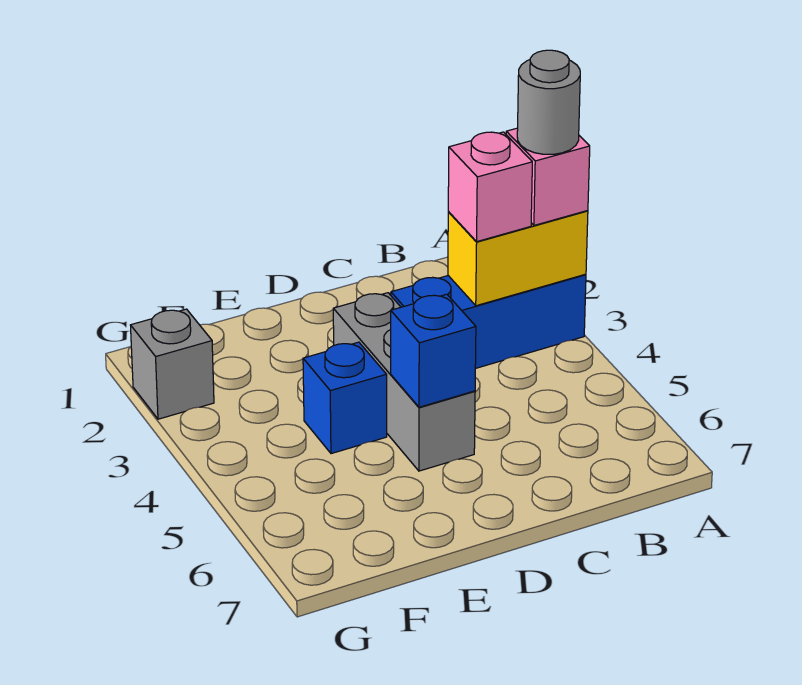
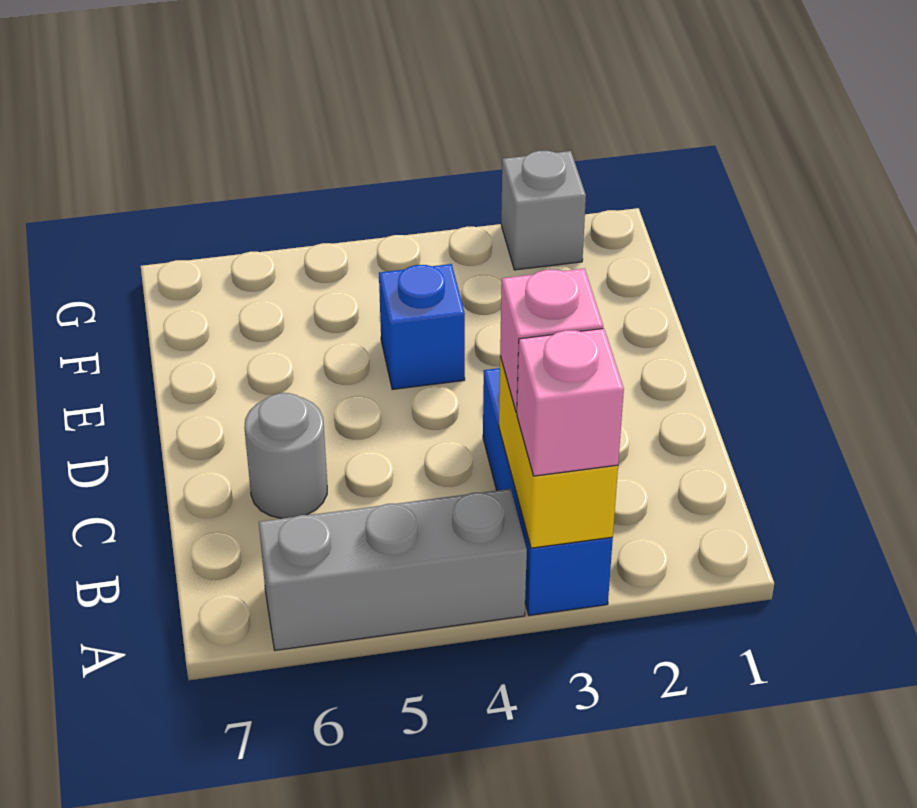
grey 1x1 round brick [517,50,580,154] -> grey 1x1 round brick moved to [244,393,327,519]
grey 1x3 brick [333,293,475,471] -> grey 1x3 brick moved to [259,489,527,650]
blue 1x1 brick [391,294,476,407] -> none

